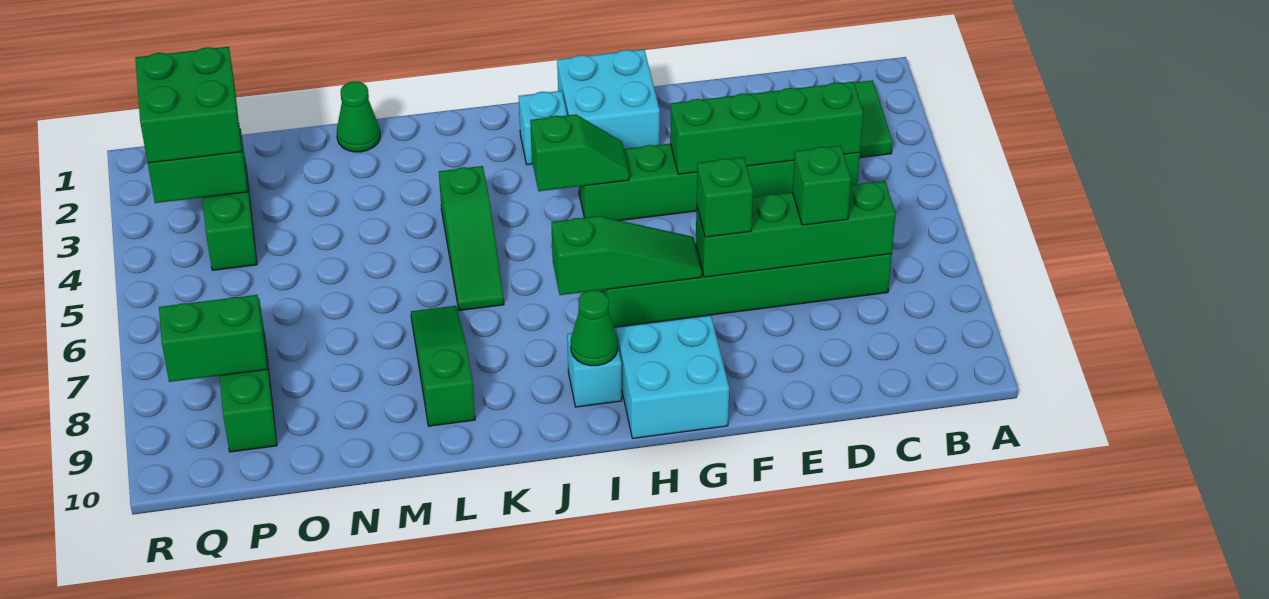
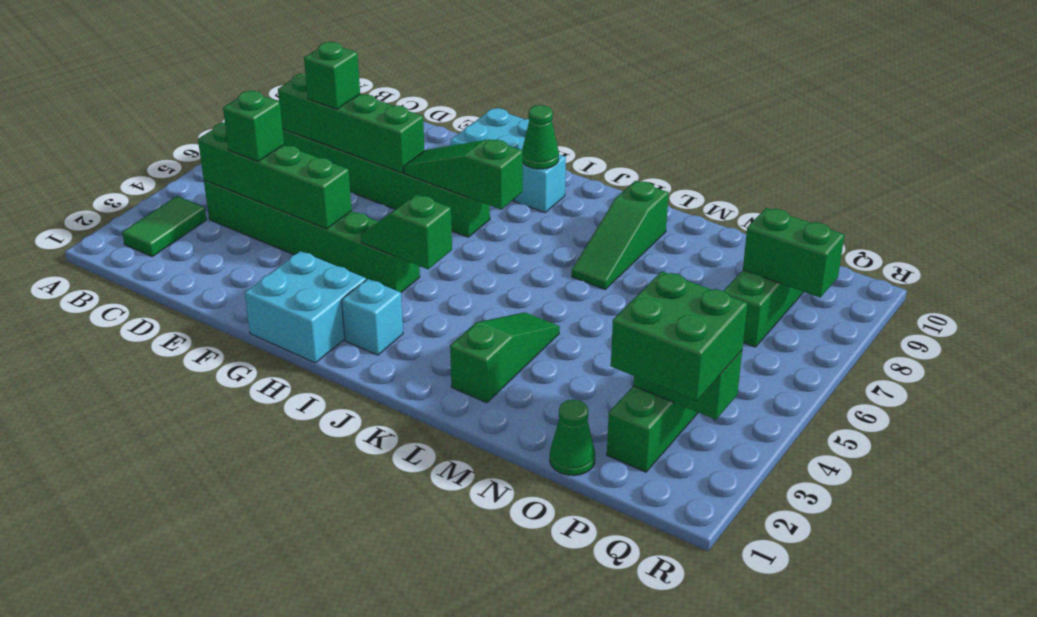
green 1x1 brick [697,157,753,237] -> green 1x1 brick moved to [223,91,284,162]
green 1x3 slope [439,166,504,311] -> green 1x3 slope moved to [450,312,560,403]
green 1x1 cone [337,81,380,152] -> green 1x1 cone moved to [550,400,595,476]

